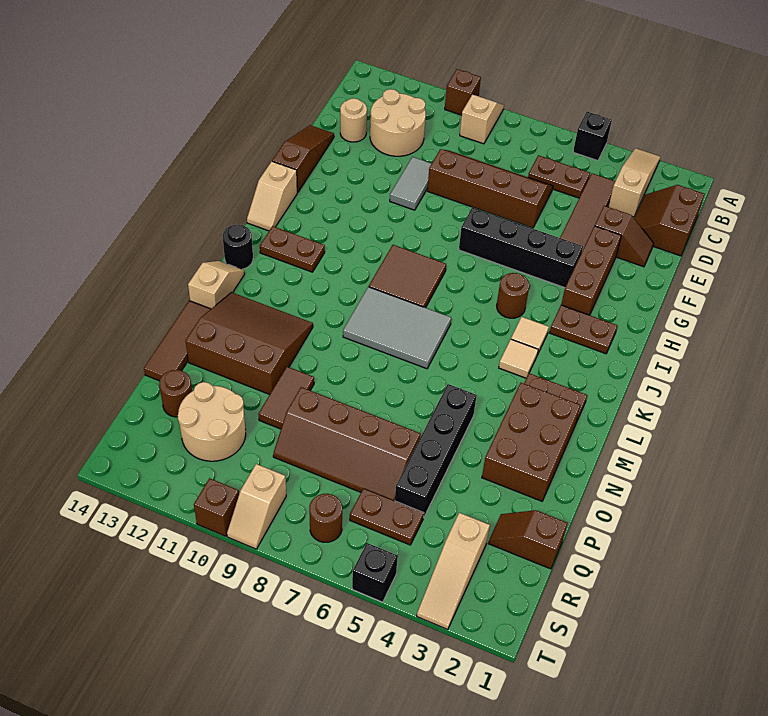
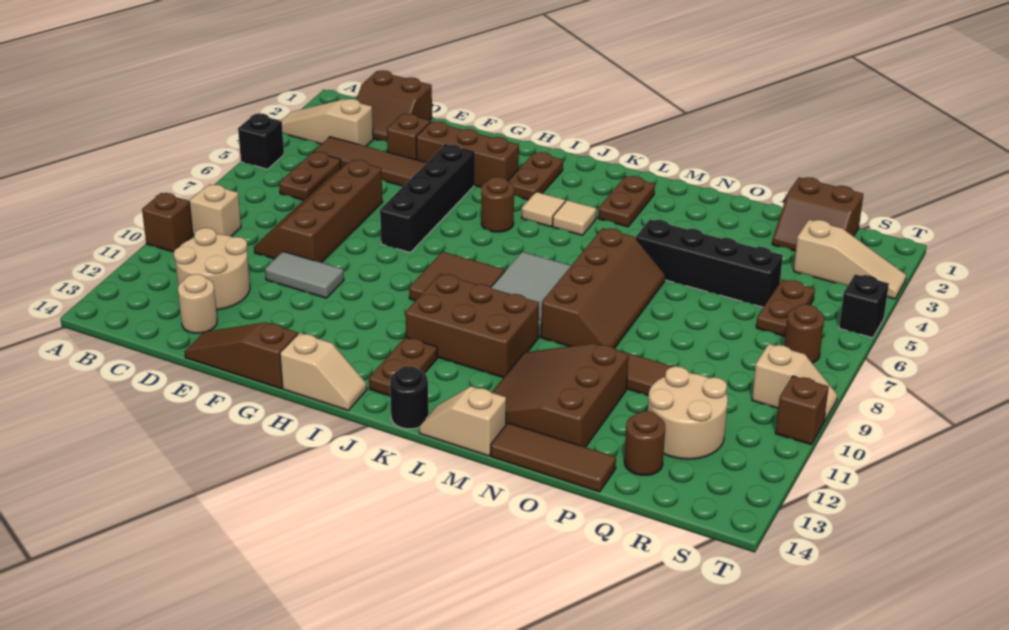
brown 2x3 brick [482,383,580,501] -> brown 2x3 brick moved to [405,274,539,378]
brown 2x4 slope [273,387,421,501] -> brown 2x4 slope moved to [541,228,665,349]
brown 1x2 slope [488,510,568,569] -> brown 2x2 slope [772,177,863,251]

